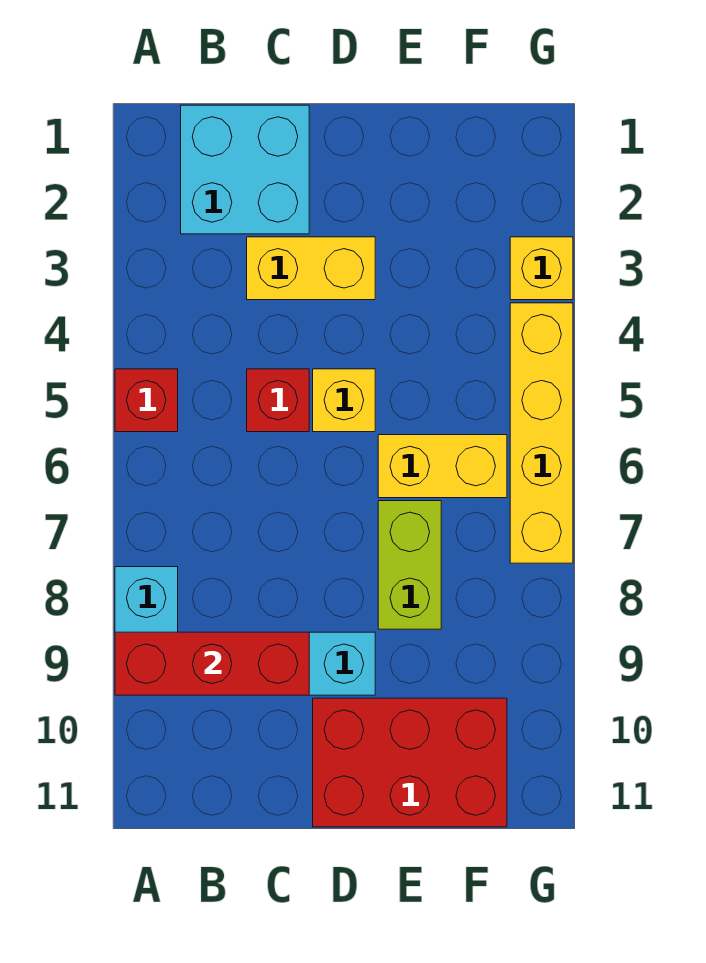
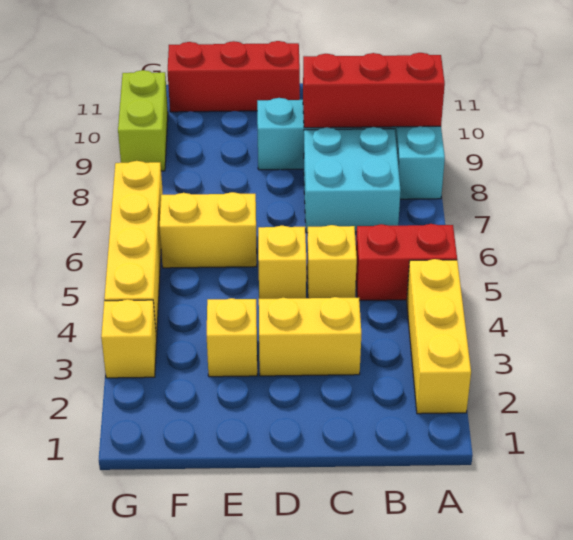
none -> yellow 1x3 brick [407,259,471,414]
red 1x1 brick [115,369,178,432] -> red 1x2 brick [356,224,457,300]
cyan 2x2 brick [181,105,309,234] -> cyan 2x2 brick moved to [304,127,401,233]
red 1x1 brick [247,369,309,432] -> yellow 1x1 brick [307,225,357,298]
red 2x3 brick [313,698,507,827] -> red 1x3 brick [168,41,300,112]
none -> yellow 1x1 brick [207,298,257,377]
lime 1x2 brick [378,501,441,629] -> lime 1x2 brick moved to [118,70,168,171]

